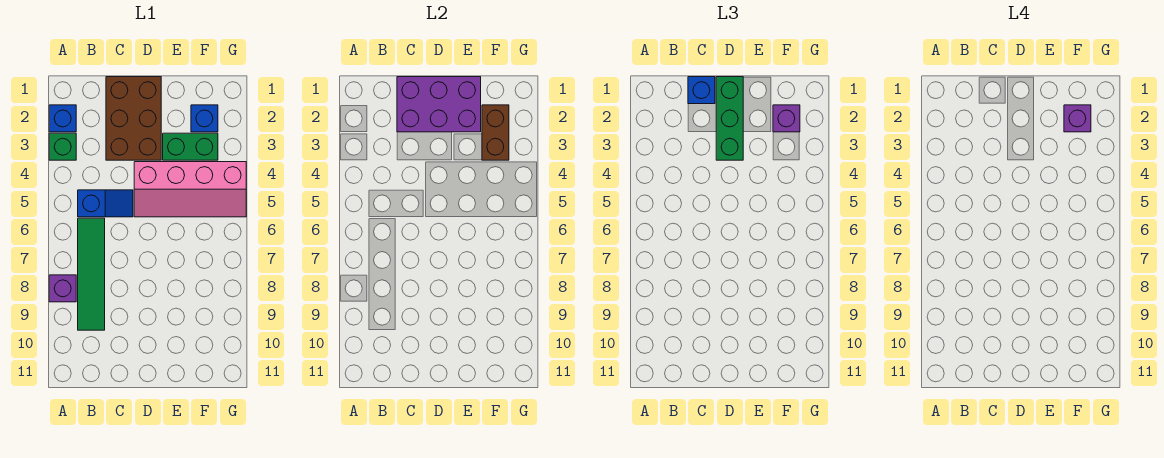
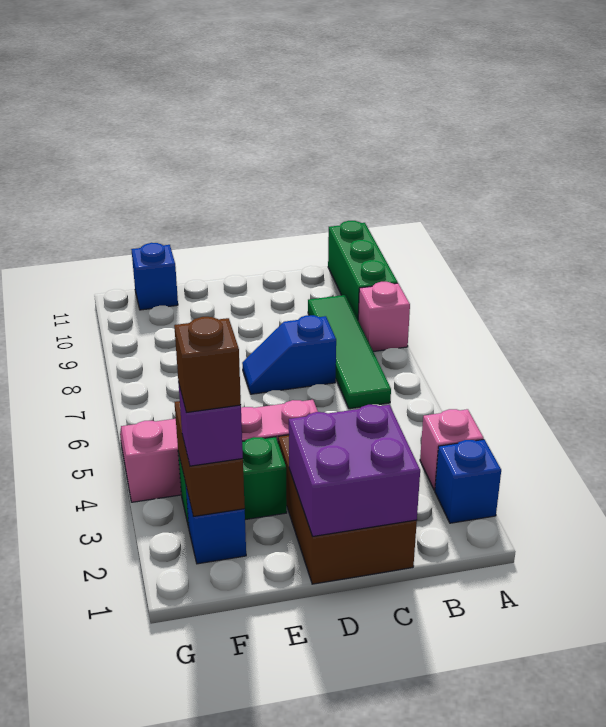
green 1x1 brick [49,133,76,160] -> pink 1x1 brick [420,409,484,490]
purple 1x1 brick [49,275,76,302] -> pink 1x1 brick [358,282,410,352]
blue 1x2 slope [78,190,133,217] -> blue 1x2 slope moved to [242,315,336,394]
purple 2x3 brick [397,77,481,132] -> purple 2x2 brick [289,405,420,537]
blue 1x1 brick [688,77,715,104] -> blue 1x1 brick moved to [131,243,178,310]
green 1x3 brick [716,77,743,160] -> green 1x3 brick moved to [328,221,398,319]
purple 1x1 brick [1064,105,1091,132] -> brown 1x1 brick [174,317,241,412]

